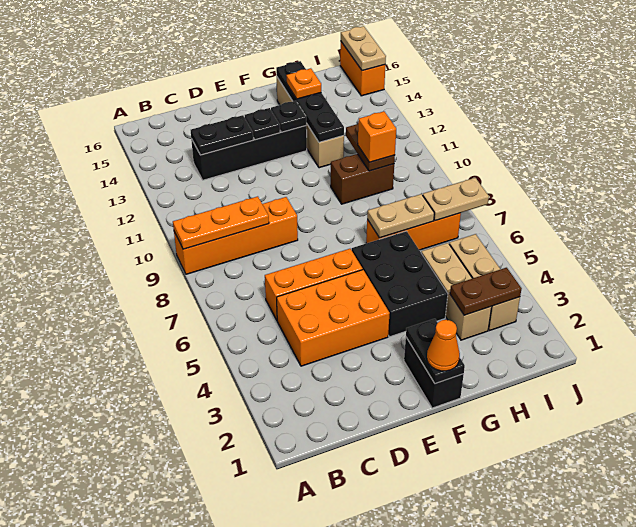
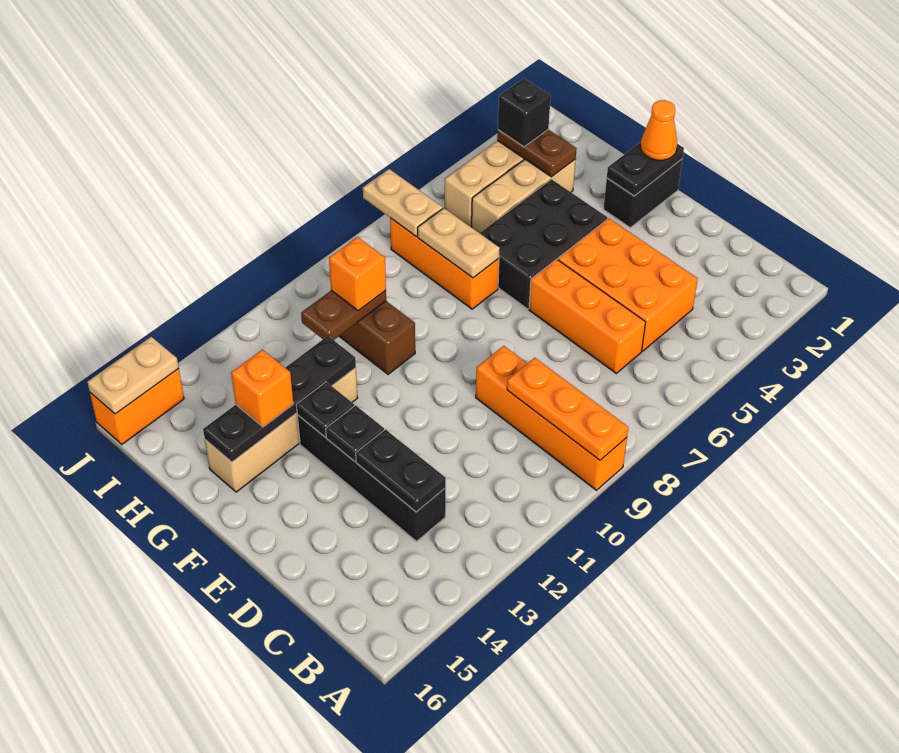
orange 1x1 plate [286,68,321,99] -> orange 1x1 brick [231,350,293,427]
none -> black 1x1 brick [498,79,551,147]

